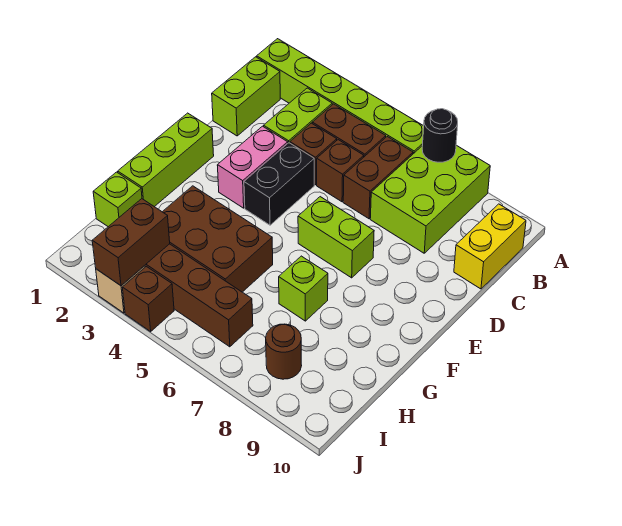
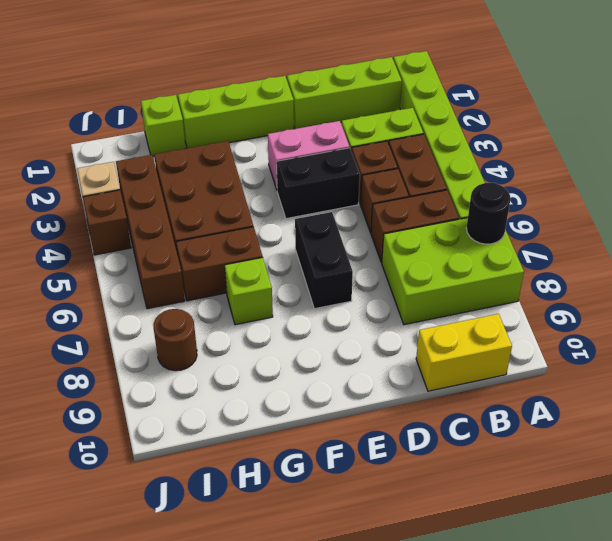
lime 1x2 brick [212,57,280,136] -> lime 1x3 brick [287,57,402,129]
lime 1x2 brick [298,197,374,278] -> black 1x2 brick [295,212,353,309]
brown 1x2 brick [92,199,170,286] -> brown 1x2 brick moved to [176,227,263,301]

